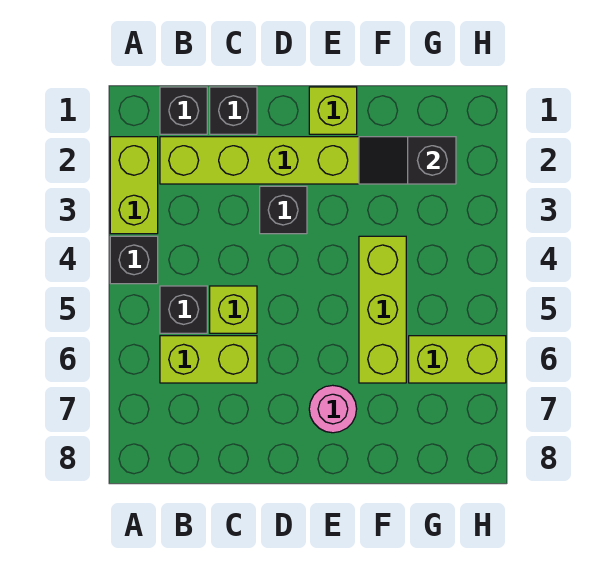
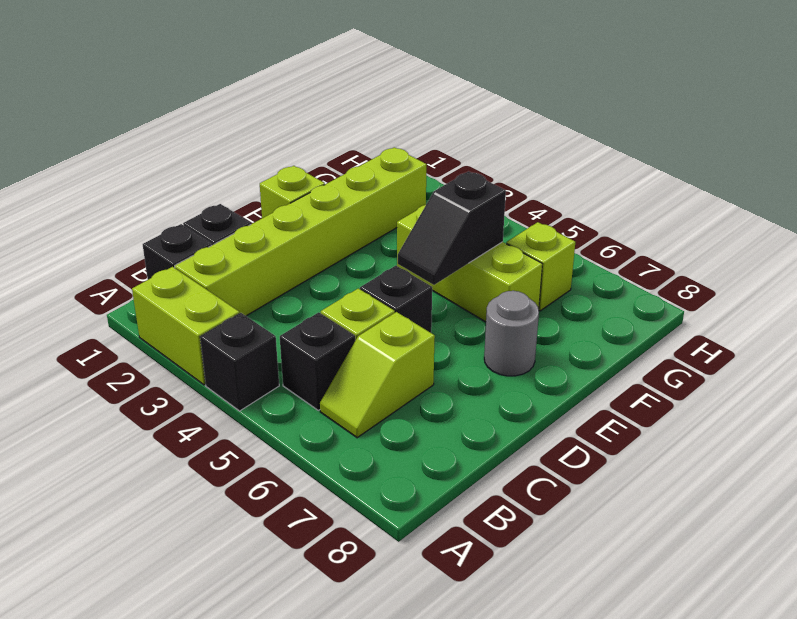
lime 1x2 brick [160,336,257,383] -> lime 1x2 slope [320,312,435,438]
black 1x1 brick [260,186,307,234] -> black 1x1 brick moved to [360,266,432,333]
pink 1x1 round brick [309,385,357,433] -> grey 1x1 round brick [484,291,539,376]
black 1x2 slope [359,137,456,184] -> black 1x2 slope moved to [398,171,506,285]
lime 1x2 brick [409,336,506,383] -> lime 1x1 brick [506,222,575,311]

